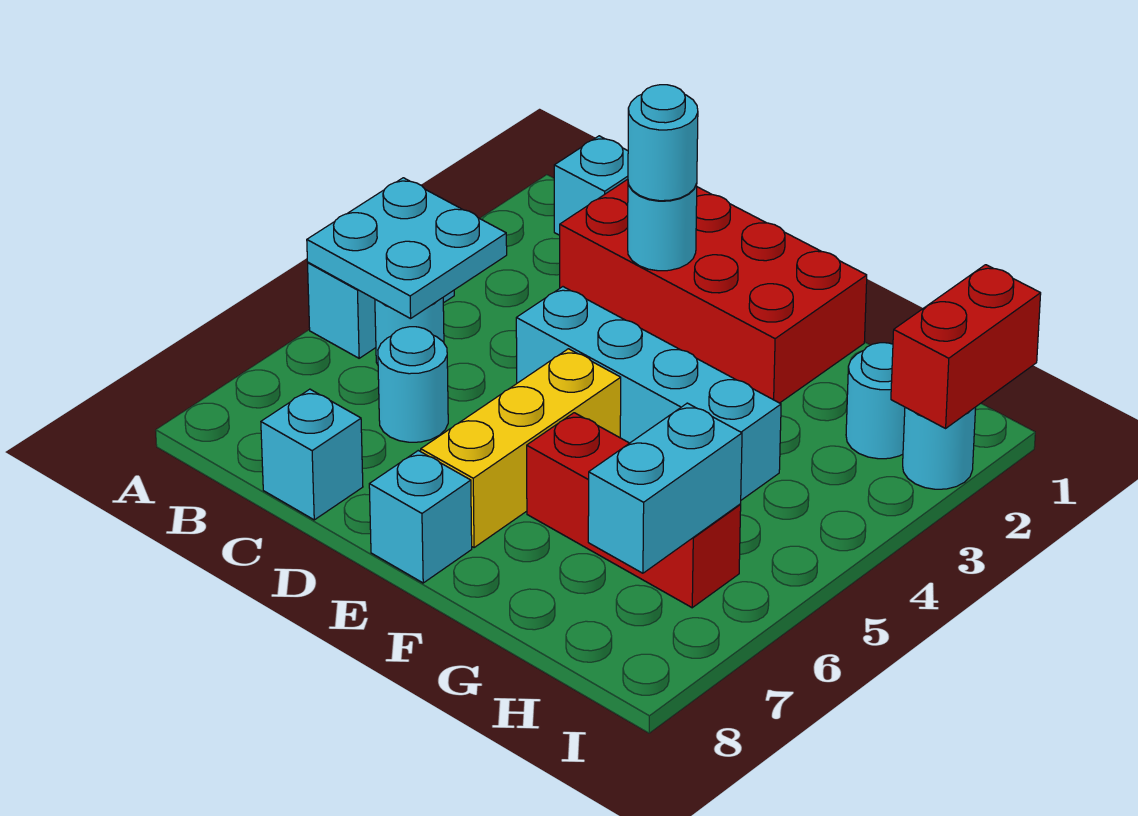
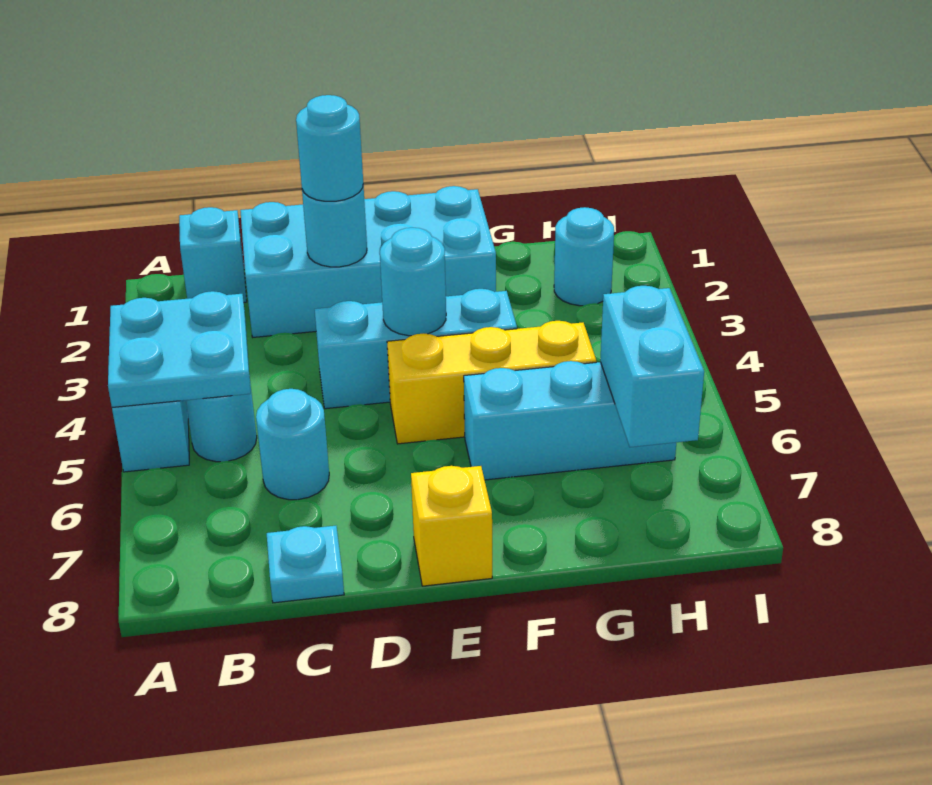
red 2x4 brick [560,179,867,403] -> cyan 2x4 brick [240,186,496,337]
cyan 1x1 brick [261,389,363,520] -> cyan 1x1 plate [267,526,344,603]
cyan 1x4 brick [516,287,781,500] -> cyan 1x3 brick [315,289,517,409]
yellow 1x3 brick [421,349,621,548] -> yellow 1x3 brick turned to [387,321,596,444]
cyan 1x1 brick [369,451,472,583] -> yellow 1x1 brick [411,466,492,586]
red 1x3 brick [527,413,741,608] -> cyan 1x3 brick [464,361,676,480]
red 1x2 brick [891,265,1041,428] -> none
cyan 1x1 round brick [903,407,976,489] -> cyan 1x1 round brick moved to [380,228,446,336]

